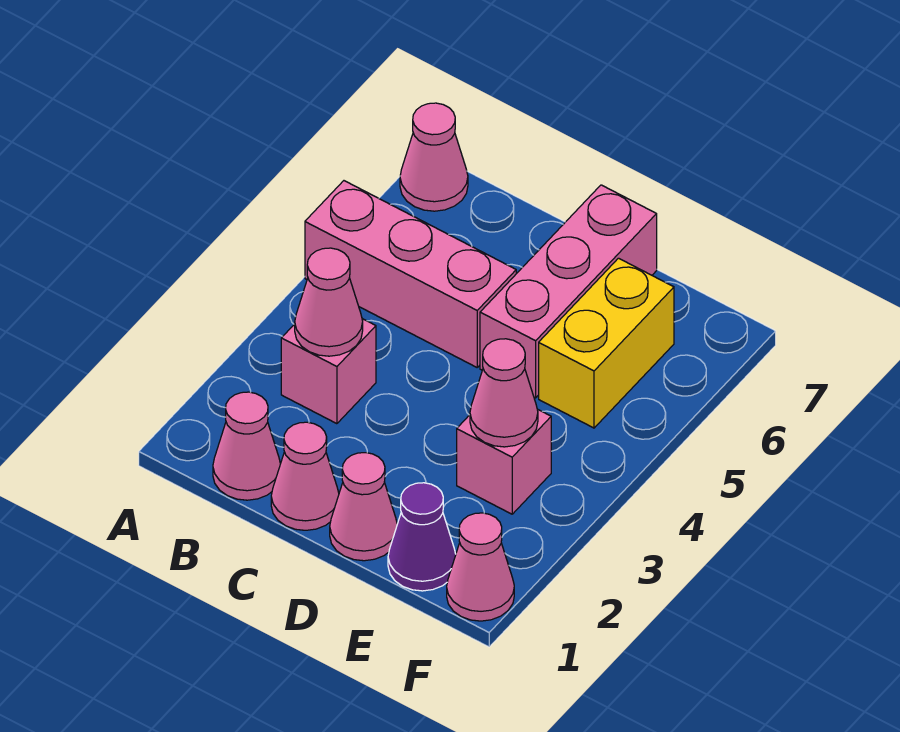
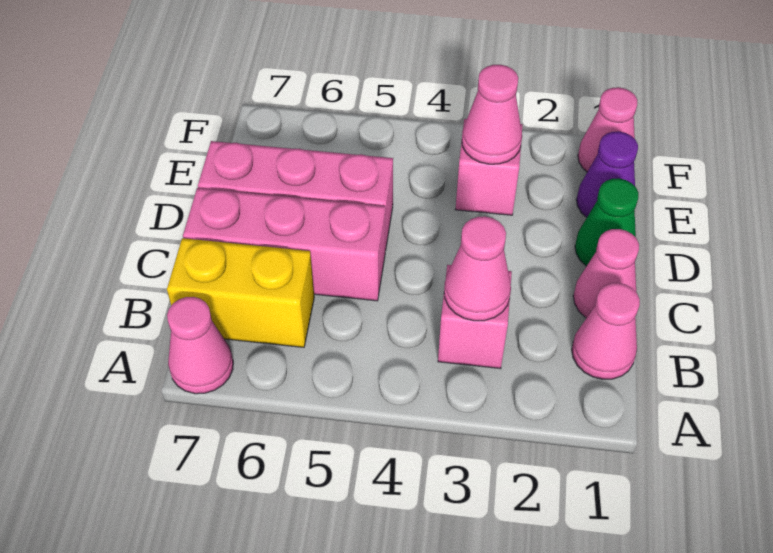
pink 1x3 brick [305,181,516,367] -> pink 1x3 brick turned to [183,188,385,301]
pink 1x1 cone [330,453,397,561] -> green 1x1 cone [575,178,638,266]
yellow 1x2 brick [539,258,674,428] -> yellow 1x2 brick moved to [167,238,314,347]

